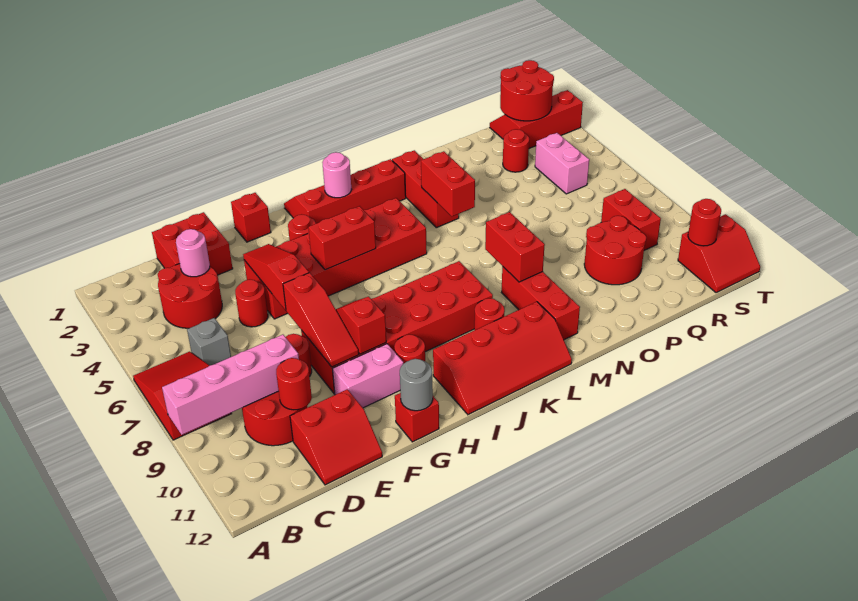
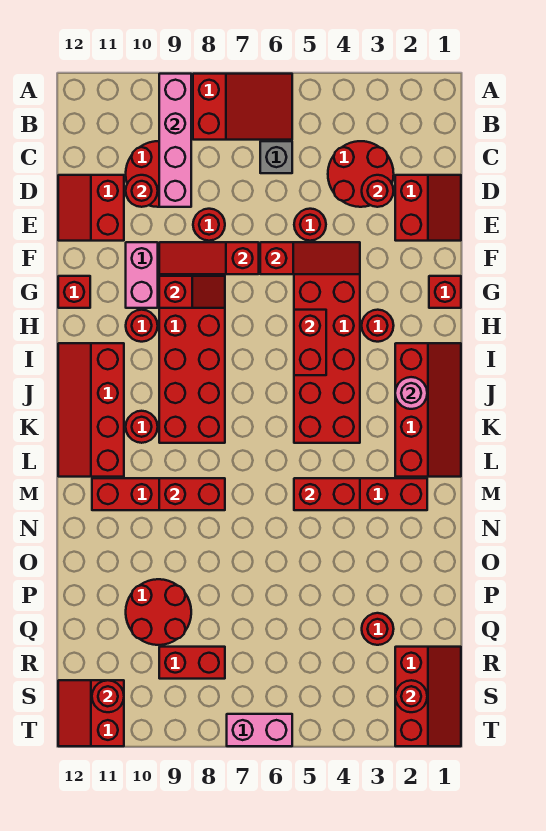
red 2x2 brick [152,212,233,275] -> red 2x2 slope [395,175,461,241]
pink 1x1 round brick [176,229,210,277] -> red 1x1 round brick [362,175,394,207]
grey 1x1 round brick [400,359,433,411] -> none
red 2x2 round brick [500,60,554,121] -> red 1x1 round brick [395,680,427,712]
pink 1x2 brick [535,133,589,194] -> pink 1x2 brick moved to [227,714,292,746]

